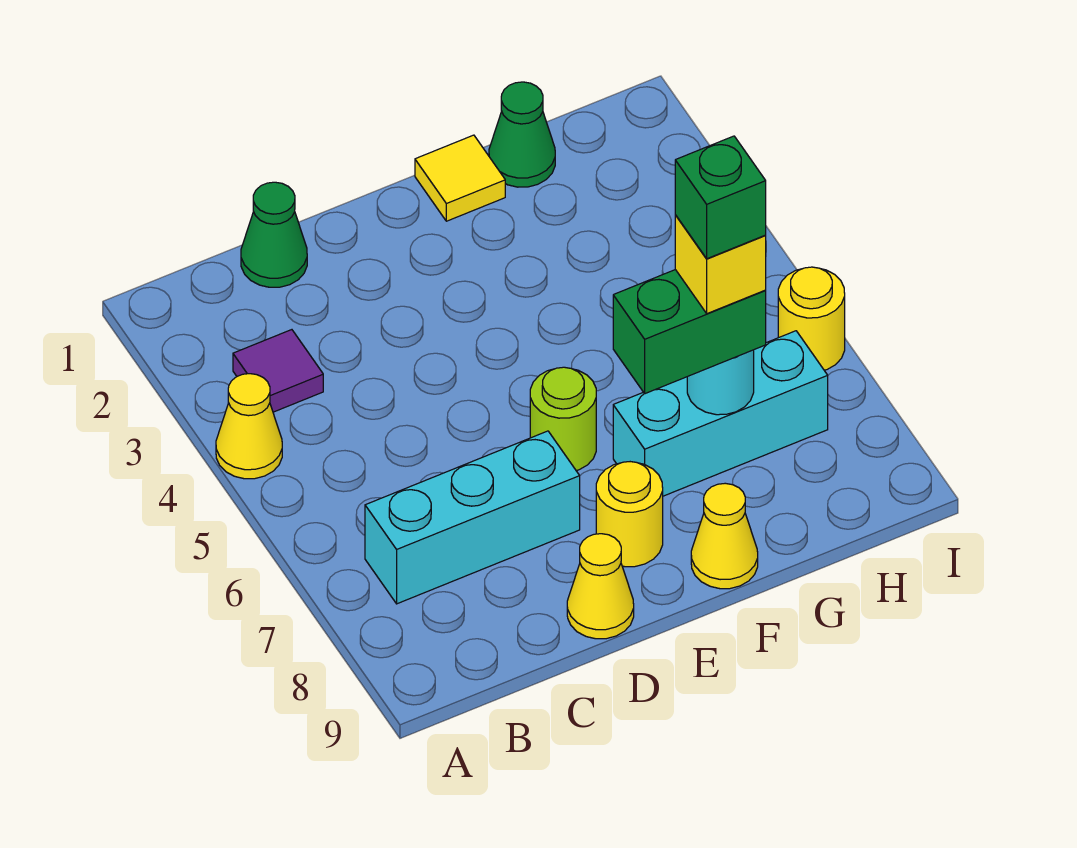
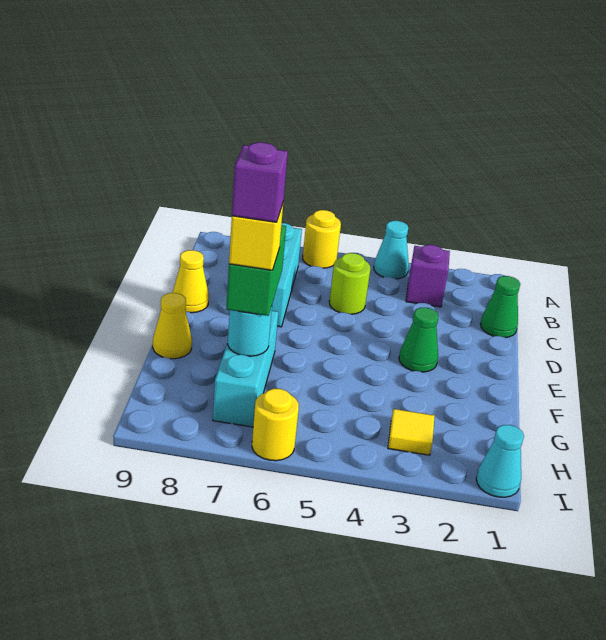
yellow 1x1 cone [216,374,282,479] -> cyan 1x1 cone [374,221,409,279]
purple 1x1 tile [233,330,323,412] -> purple 1x1 brick [406,245,450,307]
lime 1x1 round brick [530,367,596,471] -> lime 1x1 round brick moved to [329,253,370,314]
yellow 1x1 round brick [596,462,663,567] -> yellow 1x1 round brick moved to [303,210,341,268]
yellow 1x1 tile [415,135,505,221] -> yellow 1x1 tile moved to [388,409,435,455]
green 1x1 cone [489,82,555,187] -> green 1x1 cone moved to [399,308,439,372]
green 1x1 brick [675,136,766,259] -> purple 1x1 brick [232,142,288,222]
none -> cyan 1x1 cone [476,425,524,497]

